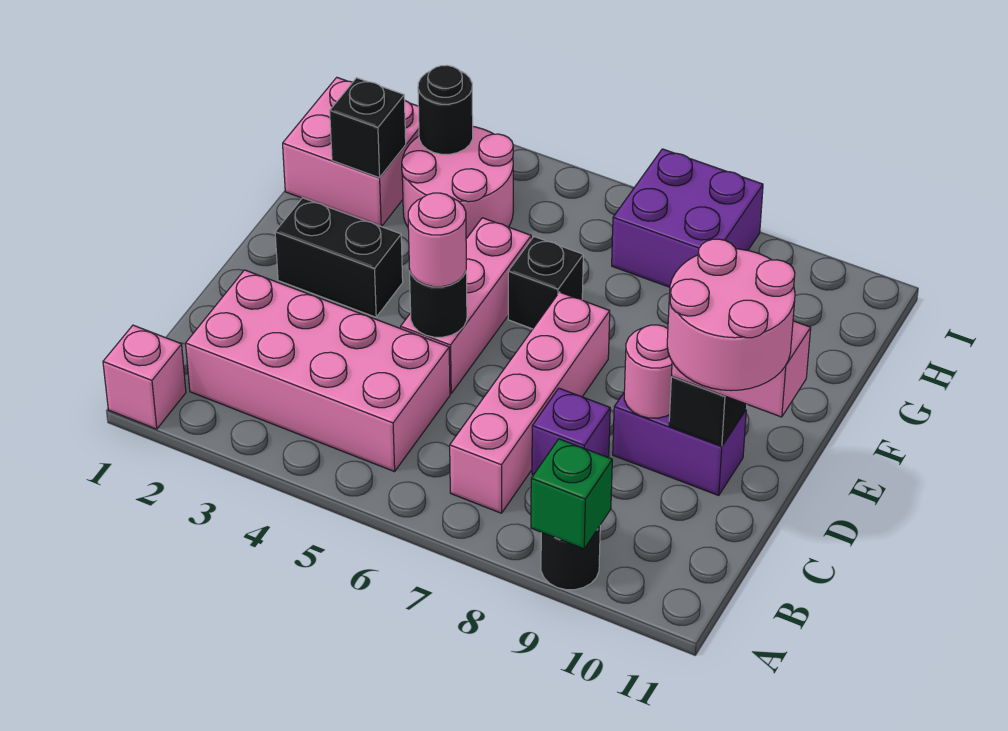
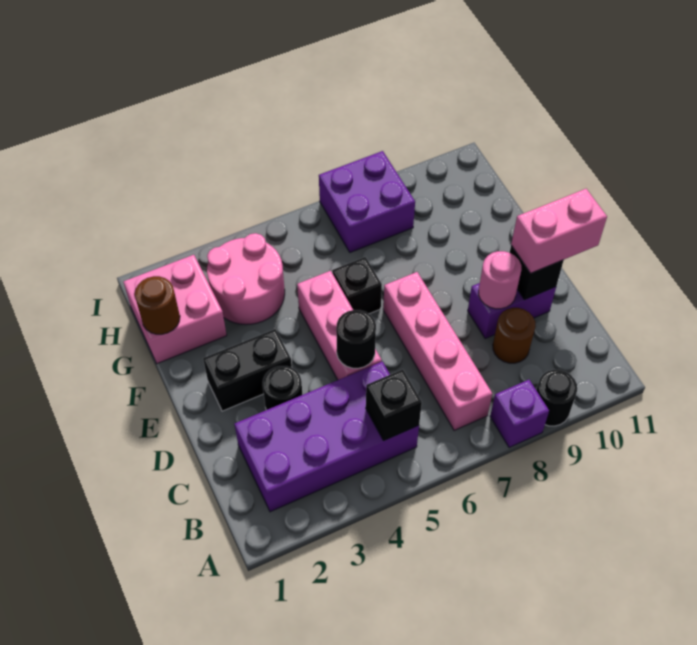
pink 1x1 brick [103,325,186,429] -> none
green 1x1 brick [531,439,612,549] -> none
pink 2x4 brick [186,270,450,472] -> purple 2x4 brick [235,362,419,512]
purple 1x1 brick [532,388,610,475] -> purple 1x1 brick moved to [490,380,549,448]
none -> brown 1x1 round brick [493,308,536,363]
pink 2x2 round brick [667,239,795,391] -> none
pink 1x1 round brick [408,193,466,287] -> none
none -> brown 1x1 round brick [135,276,180,334]
black 1x1 brick [330,78,406,178] -> black 1x1 brick moved to [366,369,422,441]
black 1x1 round brick [418,65,473,154] -> black 1x1 round brick moved to [263,366,302,410]

